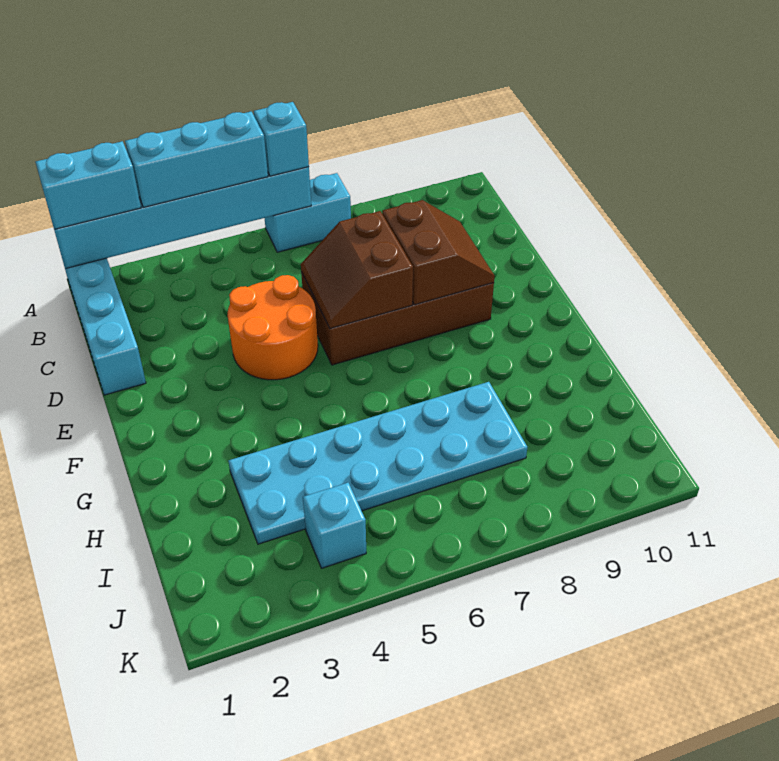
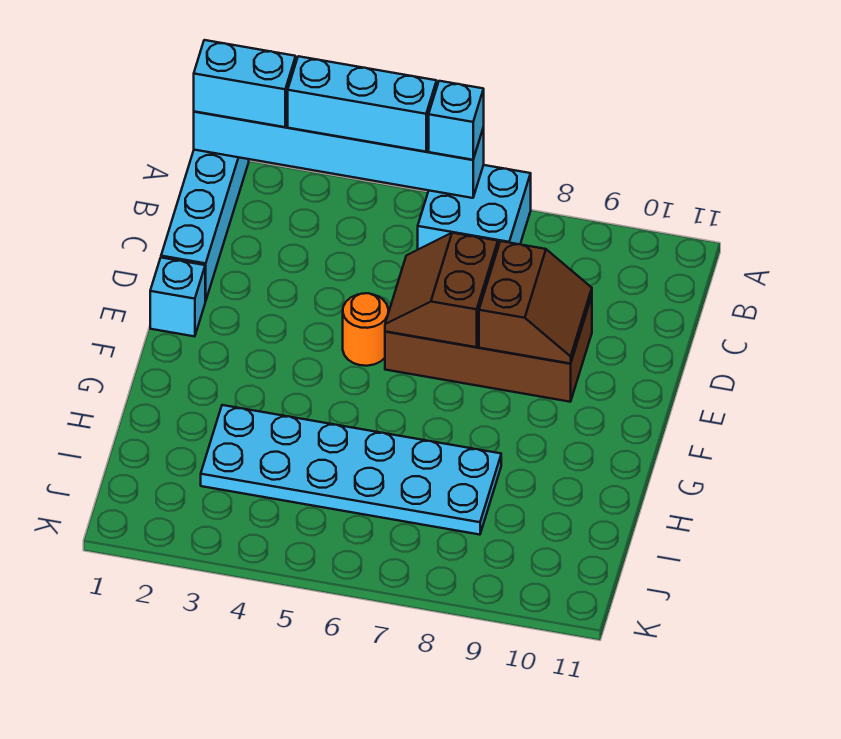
cyan 1x2 brick [265,173,351,252] -> cyan 2x2 brick [418,165,531,249]
orange 2x2 round brick [228,275,318,380] -> orange 1x1 round brick [343,293,388,366]
cyan 1x1 brick [303,483,366,568] -> cyan 1x1 brick moved to [150,258,205,337]

